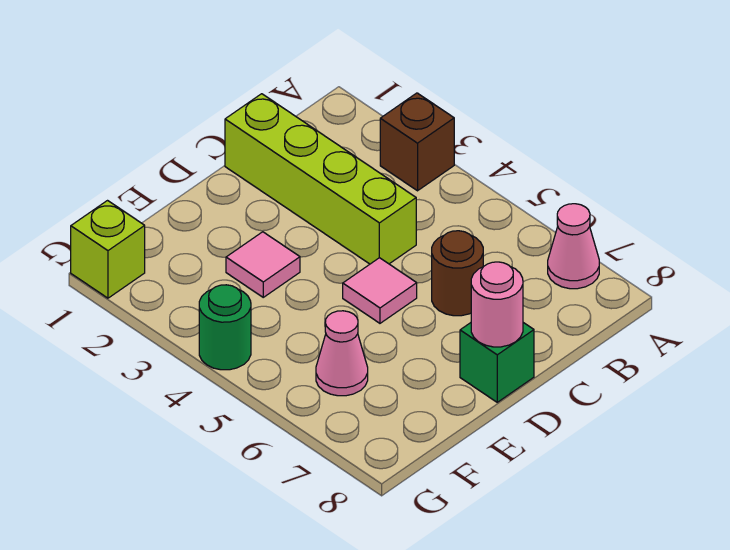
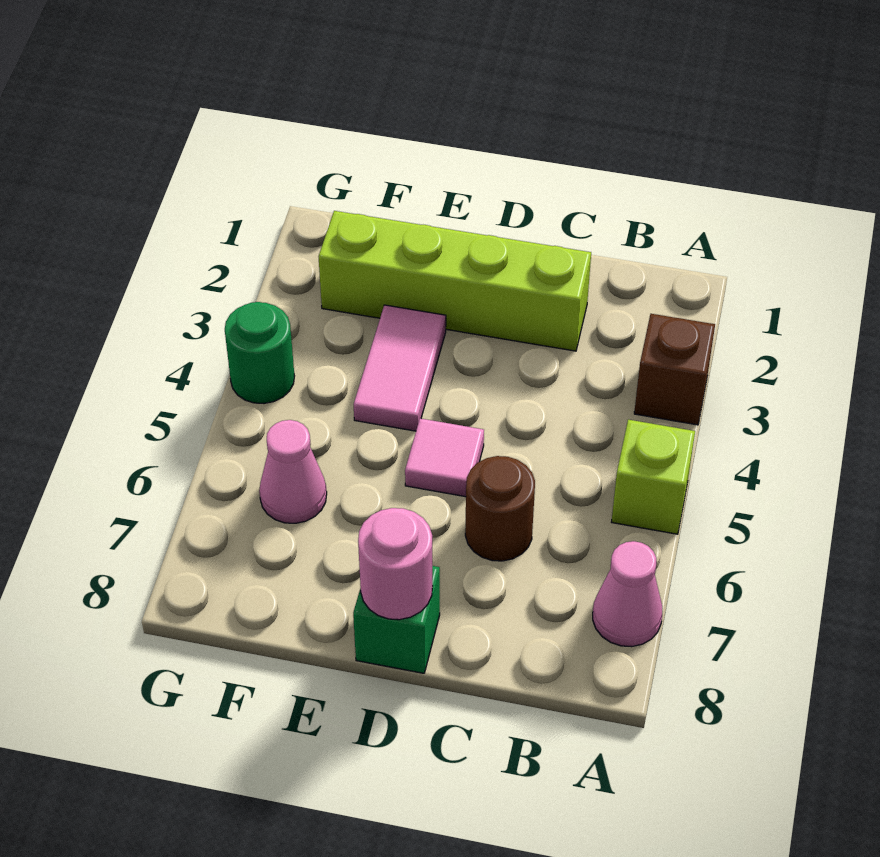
lime 1x4 brick [225,94,416,264] -> lime 1x4 brick turned to [318,211,591,351]
pink 1x1 tile [226,232,300,297] -> pink 1x2 tile [354,305,446,431]
lime 1x1 brick [71,201,145,298] -> lime 1x1 brick moved to [612,420,695,534]

